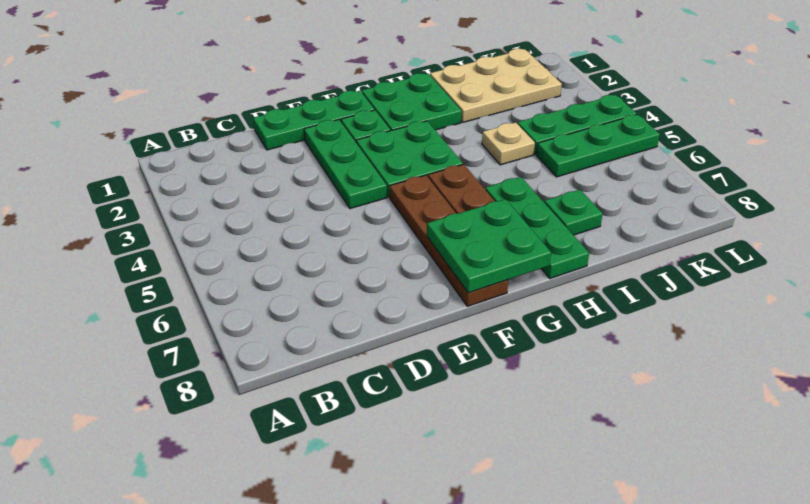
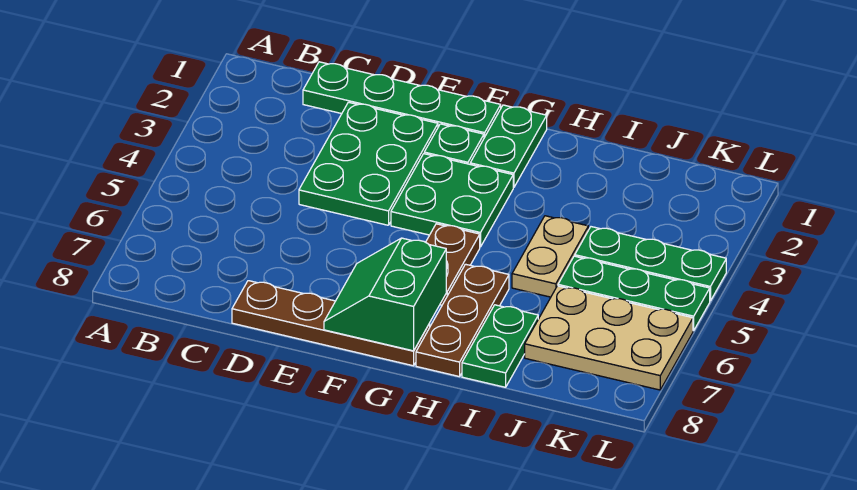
green 1x3 plate [253,91,375,150] -> green 1x4 plate [303,62,501,138]
green 1x3 plate [304,120,387,209] -> green 2x3 plate [299,102,438,225]
brown 1x4 plate [390,175,508,306] -> brown 1x4 plate turned to [232,281,430,366]
green 2x2 plate [427,199,551,293] -> green 2x2 slope [324,238,446,351]
green 2x2 plate [362,73,462,131] -> green 1x2 plate [470,105,547,188]
green 1x3 plate [485,177,589,278] -> brown 1x3 plate [416,264,509,377]
tan 2x3 plate [430,49,562,122] -> tan 2x3 plate moved to [525,286,693,390]
tan 1x1 plate [482,122,535,165] -> tan 1x2 plate [512,216,588,297]
green 1x1 plate [544,190,603,235] -> green 1x2 plate [462,305,538,387]

